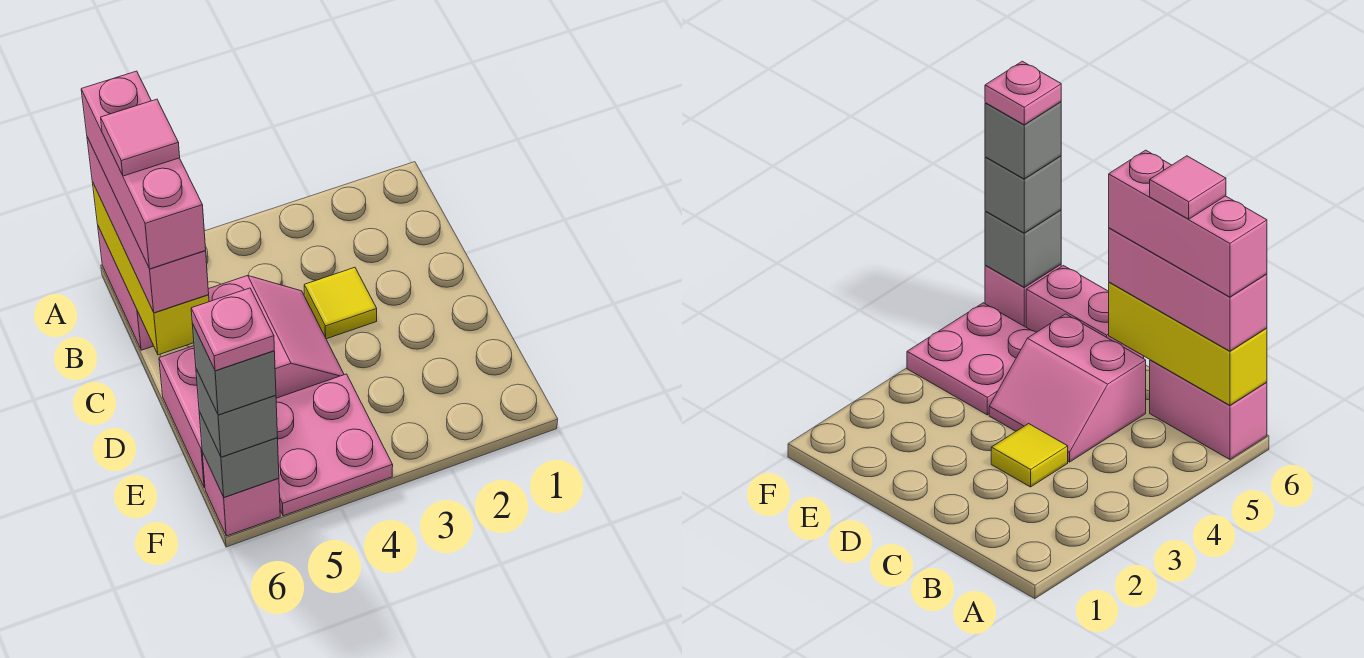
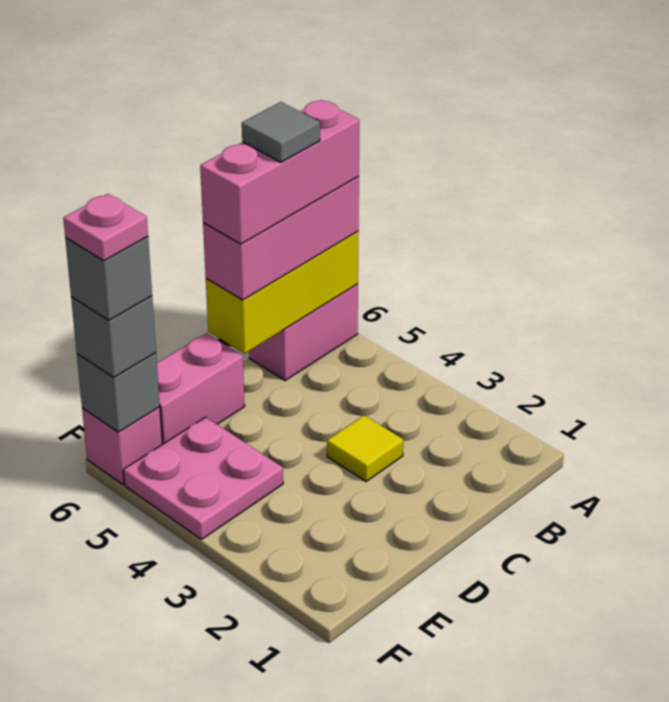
pink 1x1 tile [101,99,180,176] -> grey 1x1 tile [242,102,320,162]
pink 2x2 slope [208,276,344,398] -> none

